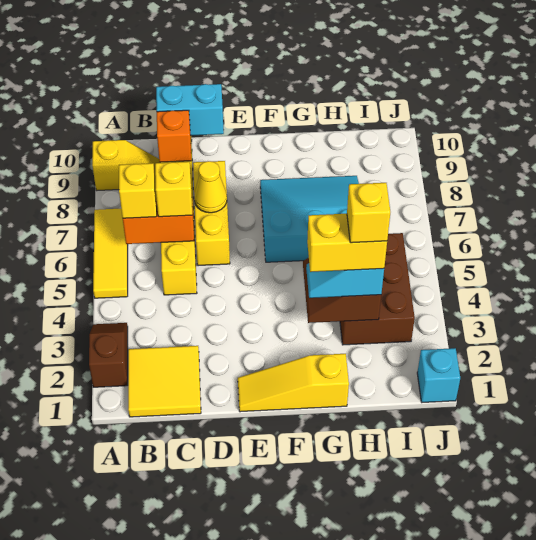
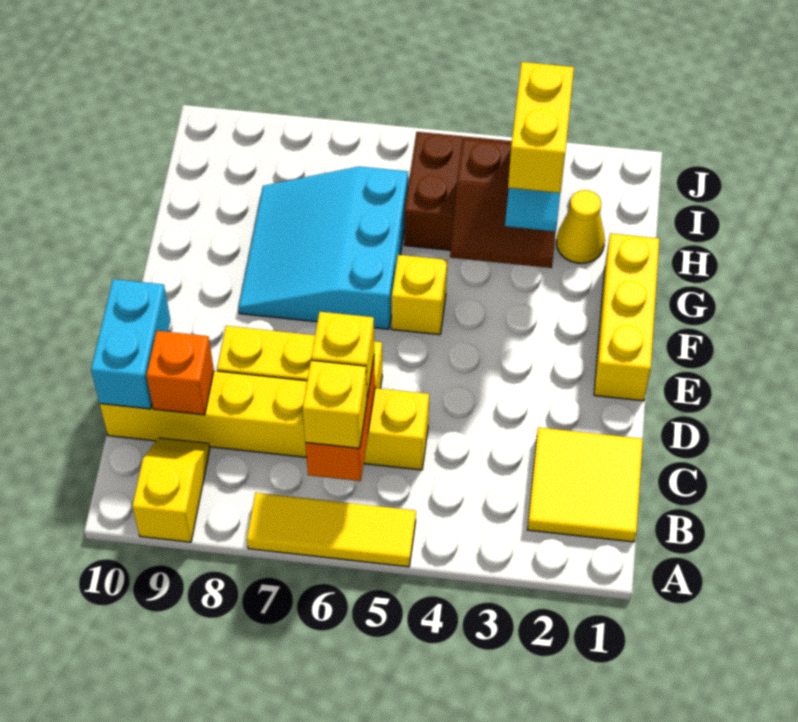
brown 1x2 slope [89,323,128,387] -> none
yellow 1x1 cone [194,161,227,213] -> yellow 1x1 cone moved to [556,190,605,263]
yellow 1x3 slope [238,354,349,412] -> yellow 1x3 brick [594,233,659,401]
yellow 1x1 brick [347,183,390,243] -> yellow 1x1 brick moved to [392,255,447,335]
cyan 1x1 brick [417,348,460,402] -> none

